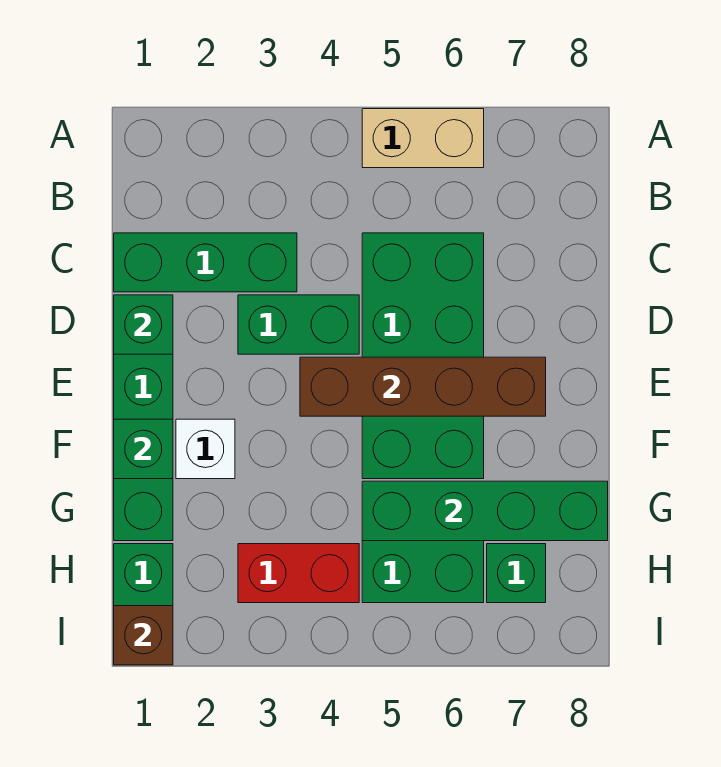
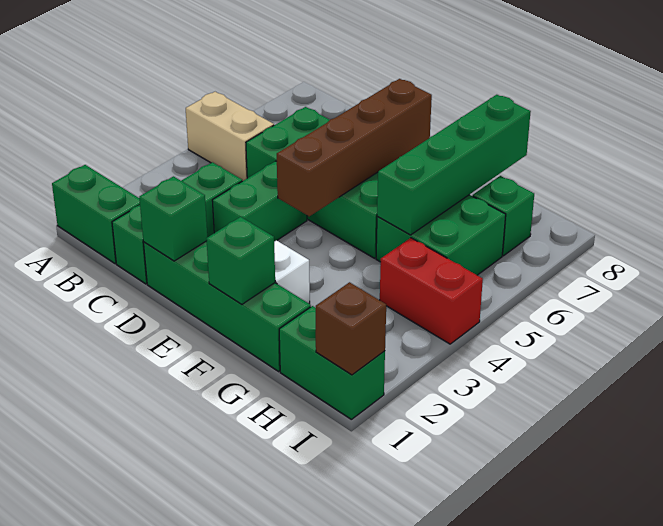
none -> green 1x2 brick [52,165,140,264]
tan 1x2 brick [362,109,484,168] -> tan 1x2 brick turned to [186,92,274,181]
red 1x2 brick [238,544,359,603] -> red 1x2 brick turned to [380,238,483,344]

